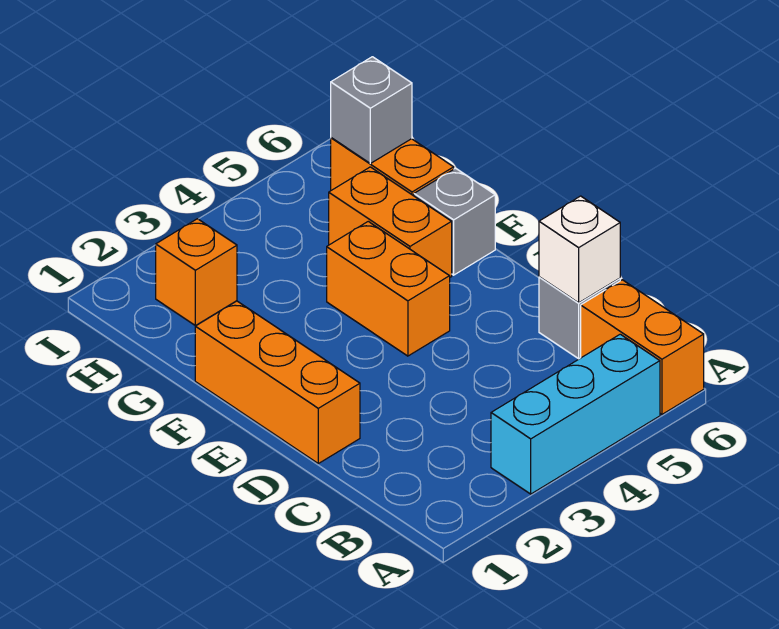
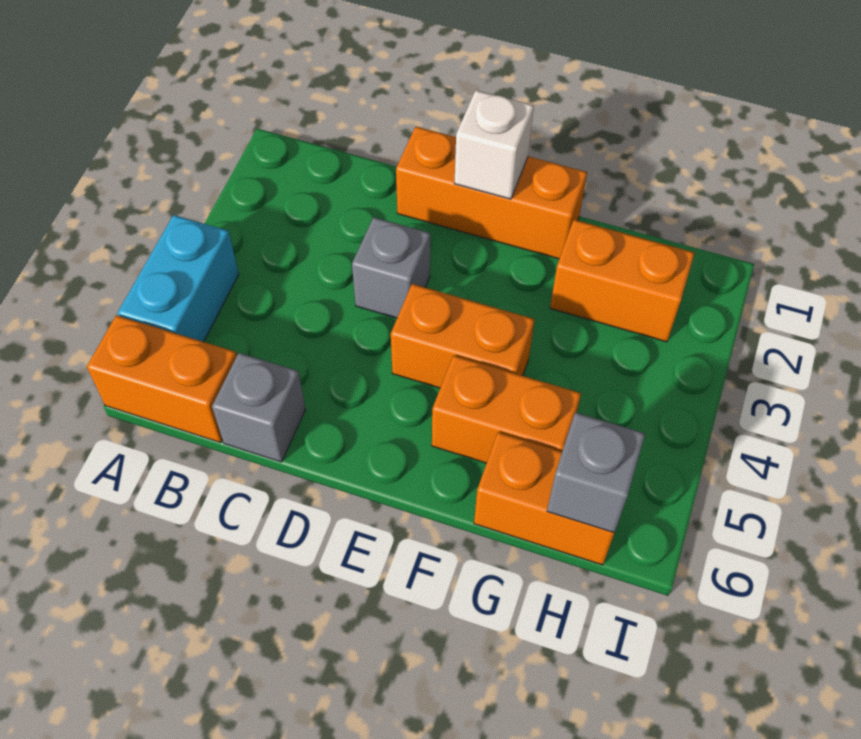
cyan 1x3 brick [491,334,660,494] -> cyan 1x2 brick [118,215,239,342]
white 1x1 brick [539,196,620,303] -> white 1x1 brick moved to [454,90,534,199]
grey 1x1 brick [414,168,495,275] -> grey 1x1 brick moved to [352,217,430,318]
orange 1x1 brick [156,219,237,326] -> orange 1x2 brick [550,220,694,342]

